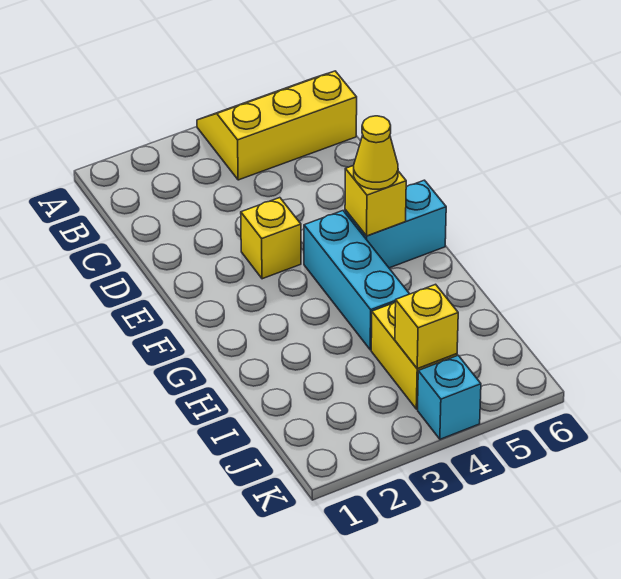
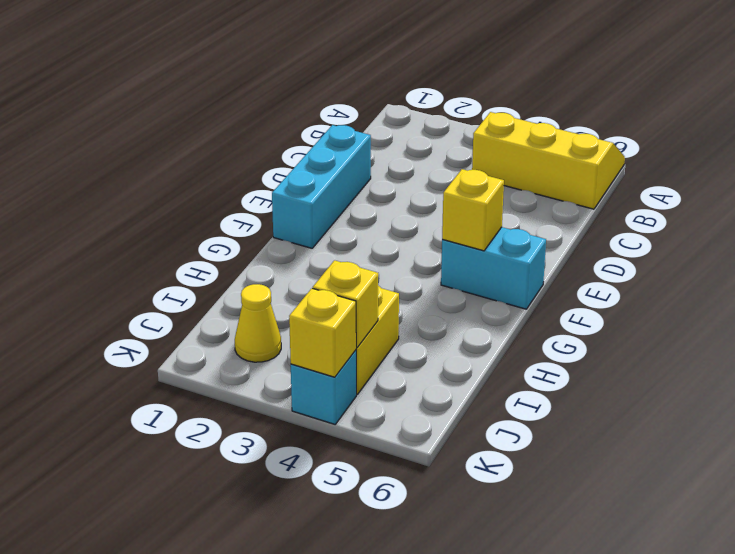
yellow 1x1 brick [241,198,301,279] -> yellow 1x1 brick moved to [289,288,356,377]
cyan 1x3 brick [304,211,409,350] -> cyan 1x3 brick moved to [272,125,371,248]
yellow 1x1 cone [354,116,398,189] -> yellow 1x1 cone moved to [235,284,281,362]

